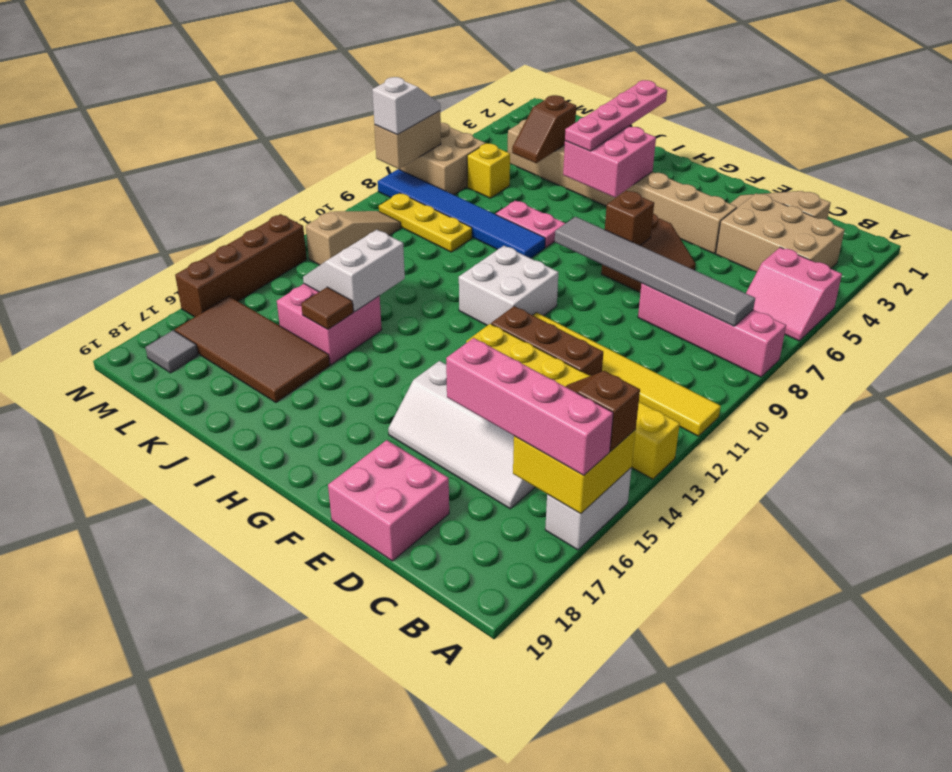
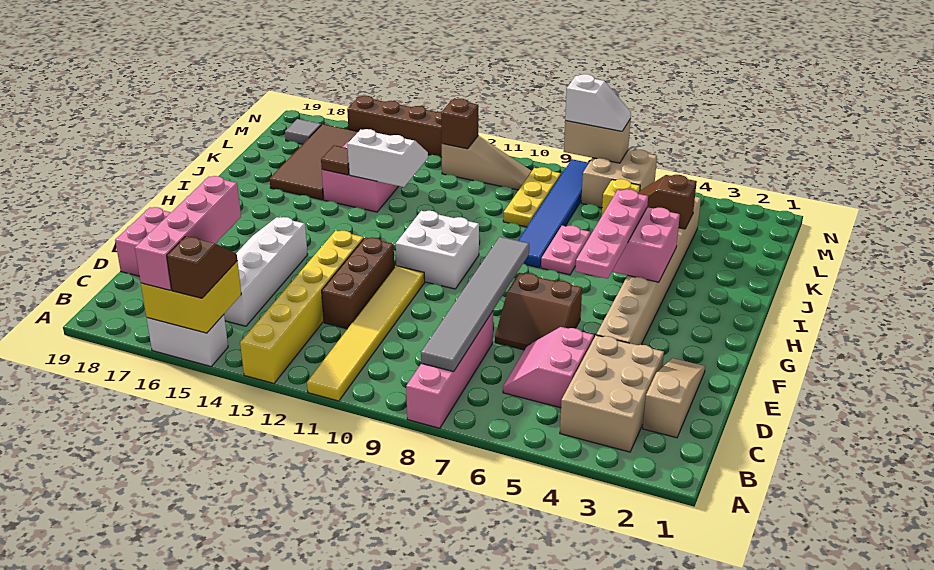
pink 2x2 slope [746,247,842,341] -> pink 2x2 slope moved to [503,327,594,408]
brown 1x1 brick [605,191,654,245] -> brown 1x1 brick moved to [441,99,478,149]
pink 1x4 plate [565,80,667,151] -> pink 1x4 plate turned to [575,189,648,279]

